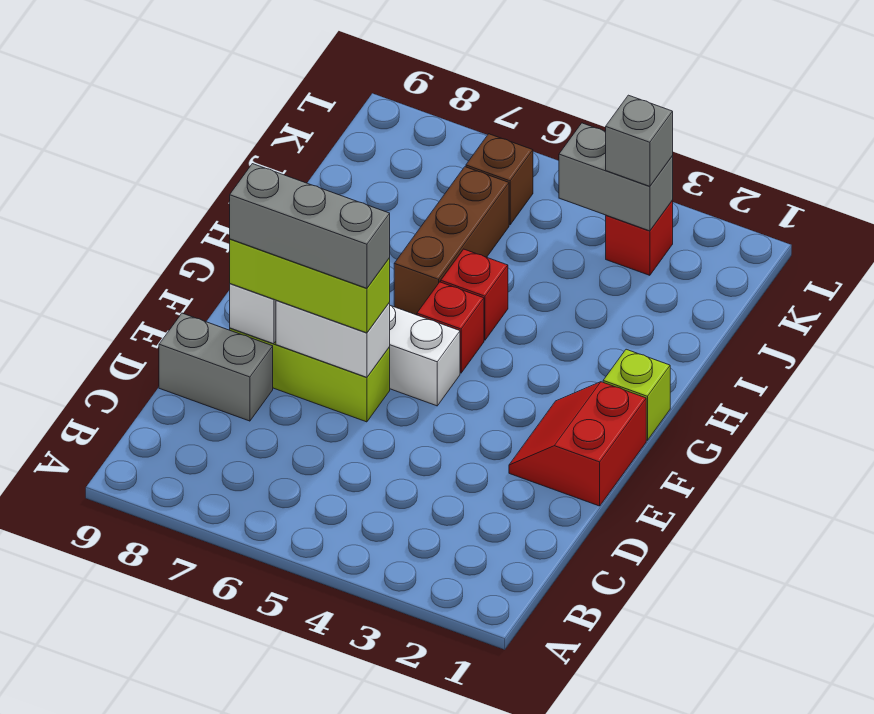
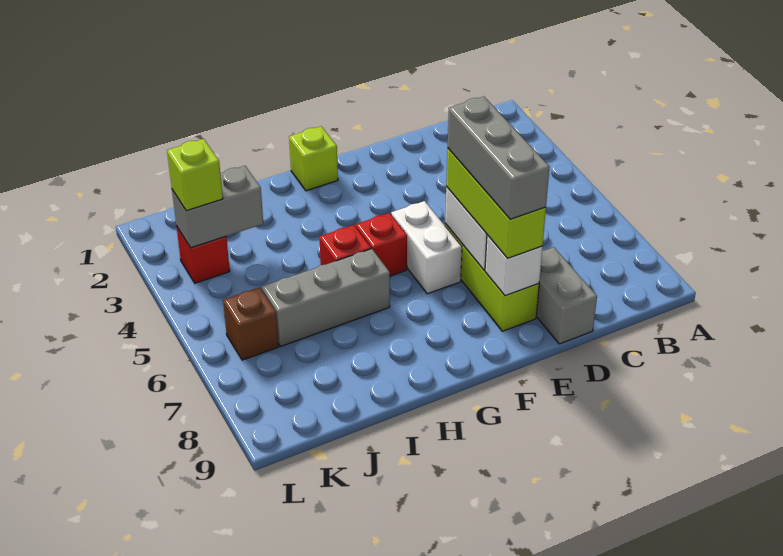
red 2x2 slope [509,382,646,506] -> none
brown 1x3 brick [394,167,509,315] -> grey 1x3 brick [262,249,390,346]
grey 1x2 brick [559,123,673,231] -> grey 1x2 brick turned to [172,166,263,248]
grey 1x1 brick [606,95,673,186] -> lime 1x1 brick [167,139,223,211]

